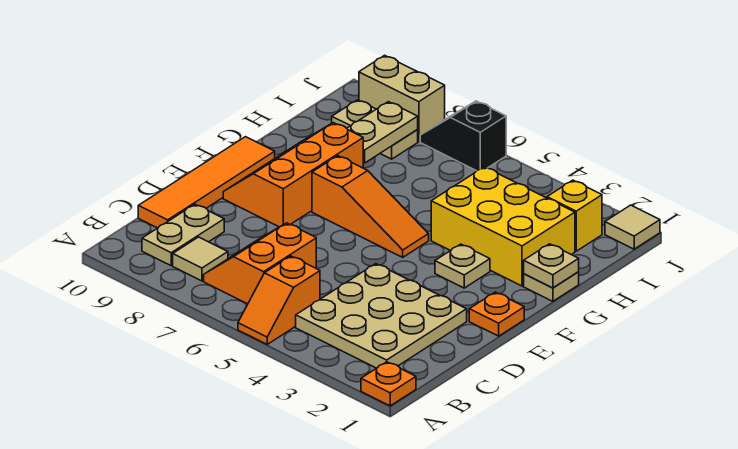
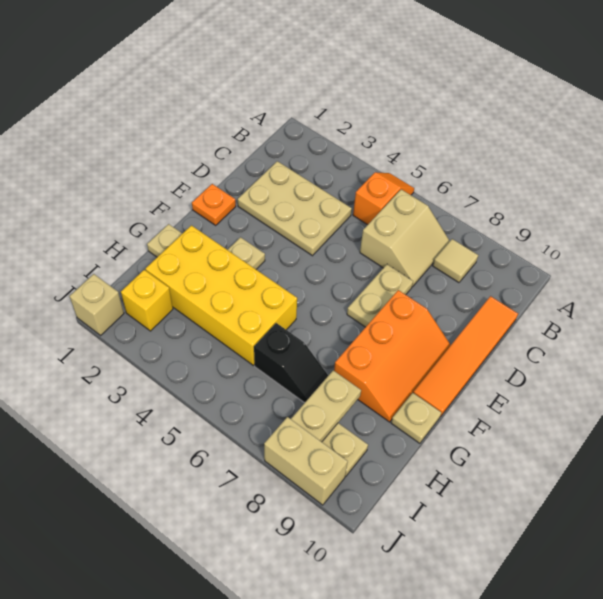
orange 1x1 plate [361,362,416,406] -> none
tan 3x3 plate [296,264,467,368] -> tan 2x3 plate [238,161,352,256]
orange 2x2 slope [204,223,316,304] -> tan 2x2 slope [360,189,450,287]
tan 1x2 plate [142,204,224,266] -> tan 1x2 plate moved to [347,264,413,327]
orange 1x3 slope [312,156,429,257] -> none
tan 1x1 plate [524,244,579,288] -> tan 1x1 plate moved to [391,393,441,443]
yellow 2x3 brick [431,167,575,286] -> yellow 2x4 brick [146,225,297,365]
tan 1x1 tile [605,205,660,249] -> tan 1x1 brick [70,274,124,335]
black 1x2 slope [420,101,506,171] -> black 1x2 slope moved to [254,323,328,403]

